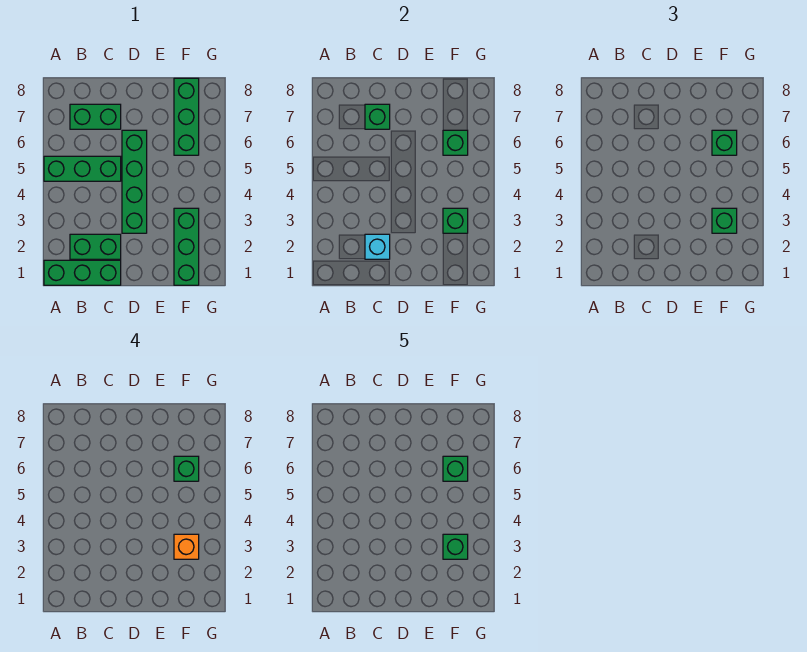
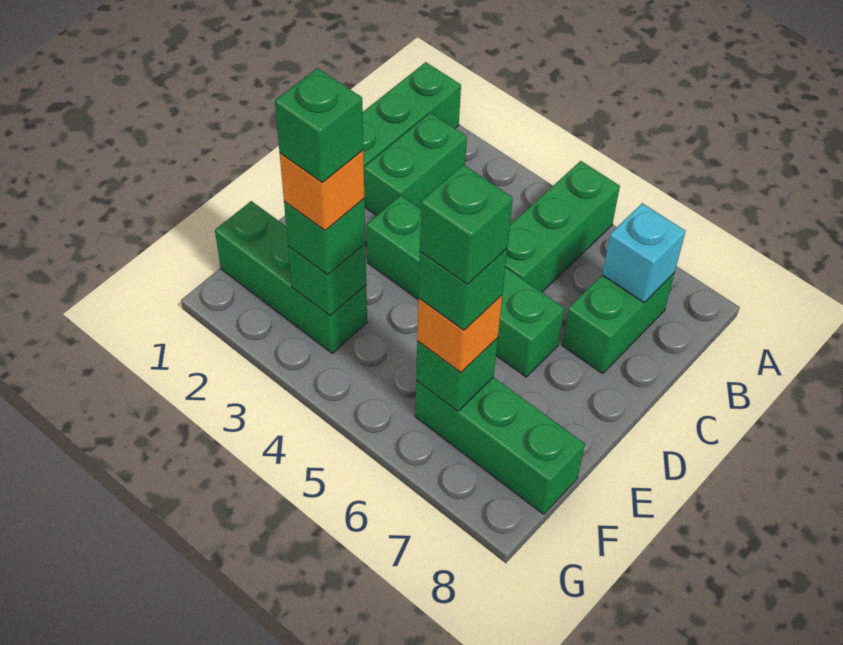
cyan 1x1 brick [365,234,390,259] -> cyan 1x1 brick moved to [602,203,686,303]
green 1x1 brick [365,104,390,129] -> none
green 1x1 brick [712,130,737,155] -> orange 1x1 brick [417,295,502,372]

